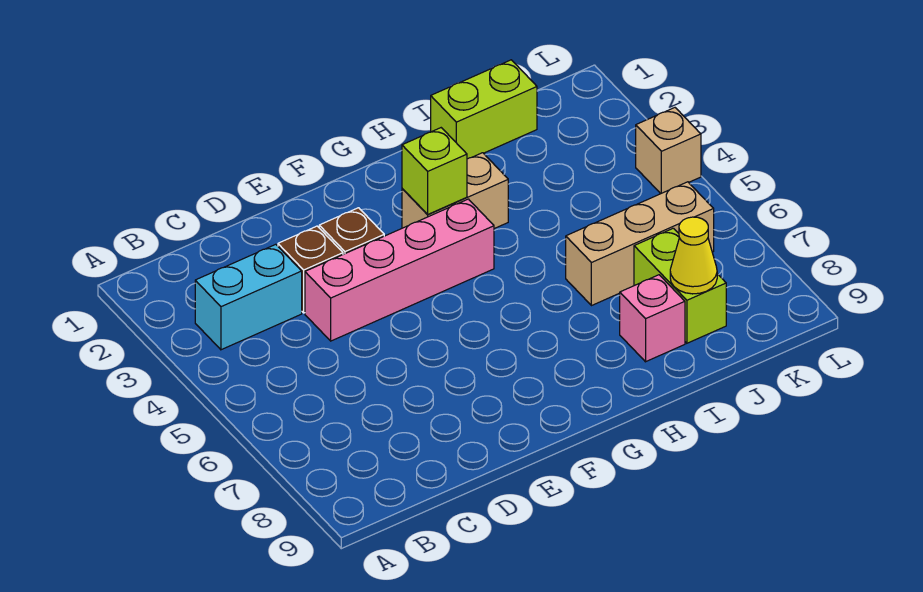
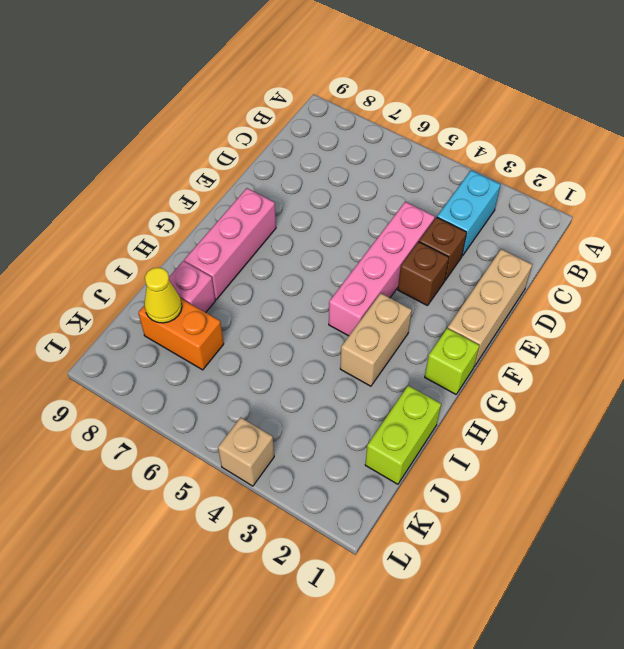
none -> pink 1x3 brick [184,188,276,300]
lime 1x1 brick [402,128,467,214] -> lime 1x1 brick moved to [425,328,479,394]
tan 1x3 brick [566,182,714,306] -> tan 1x3 brick moved to [448,249,532,367]
lime 1x2 brick [634,228,726,343] -> orange 1x2 brick [138,298,224,370]

